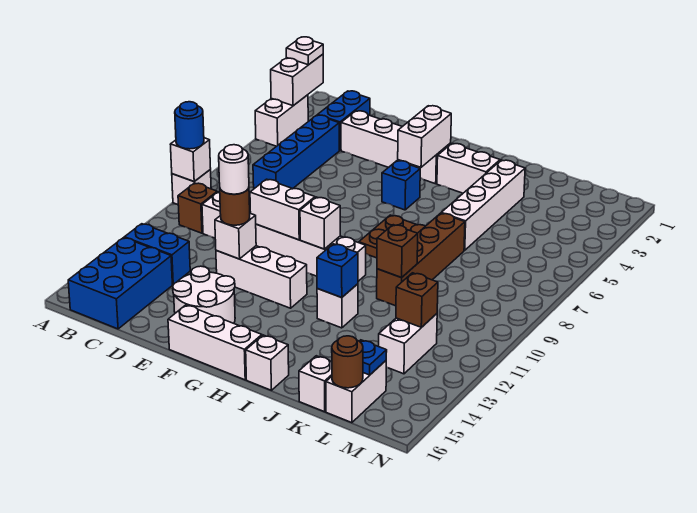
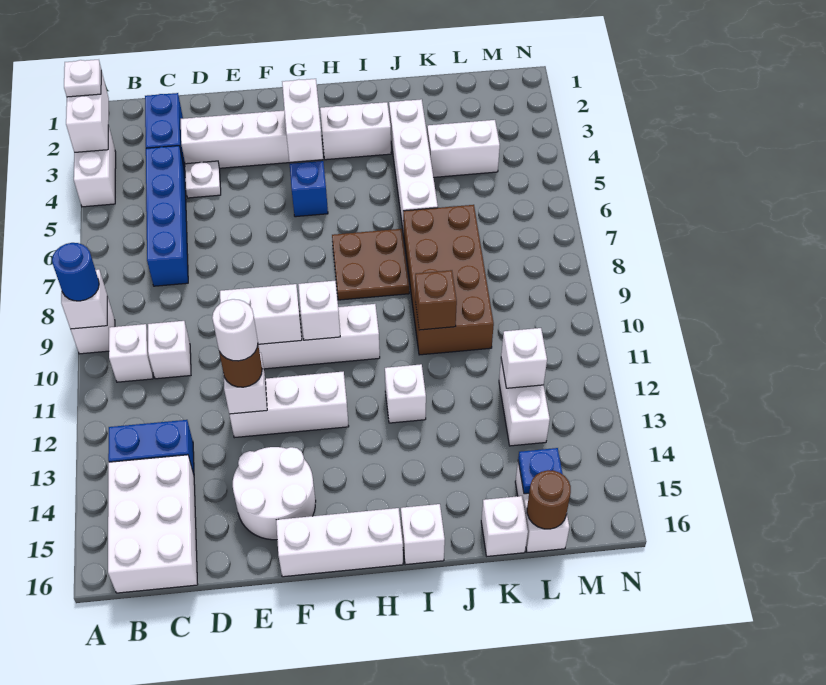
brown 1x1 brick [178,183,217,233] -> white 1x1 brick [109,324,153,382]
blue 2x3 brick [68,238,172,329] -> white 2x3 brick [108,455,198,593]
none -> white 1x1 plate [185,161,221,198]
blue 1x1 brick [317,244,358,298] -> none
brown 1x4 brick [377,213,465,306] -> brown 2x4 brick [403,205,494,355]
none -> white 1x2 brick [427,120,500,177]
brown 1x1 brick [396,273,438,327] -> white 1x1 brick [501,328,547,388]

